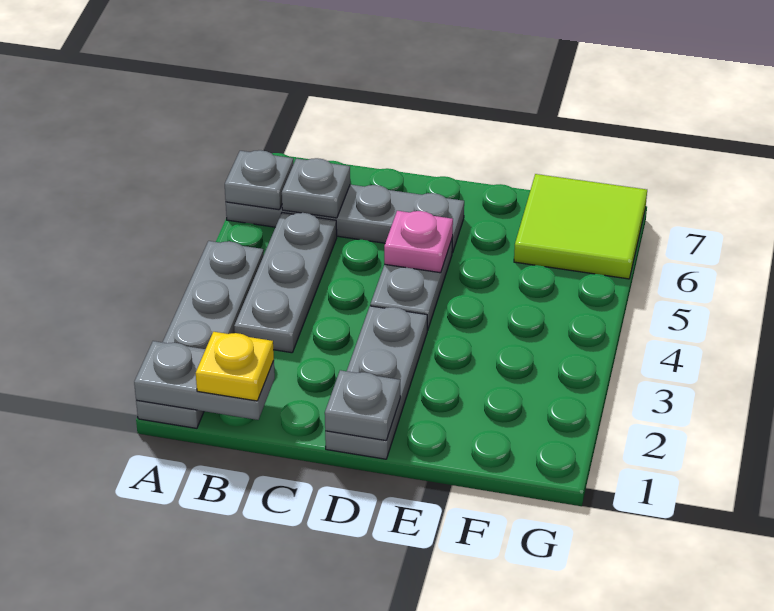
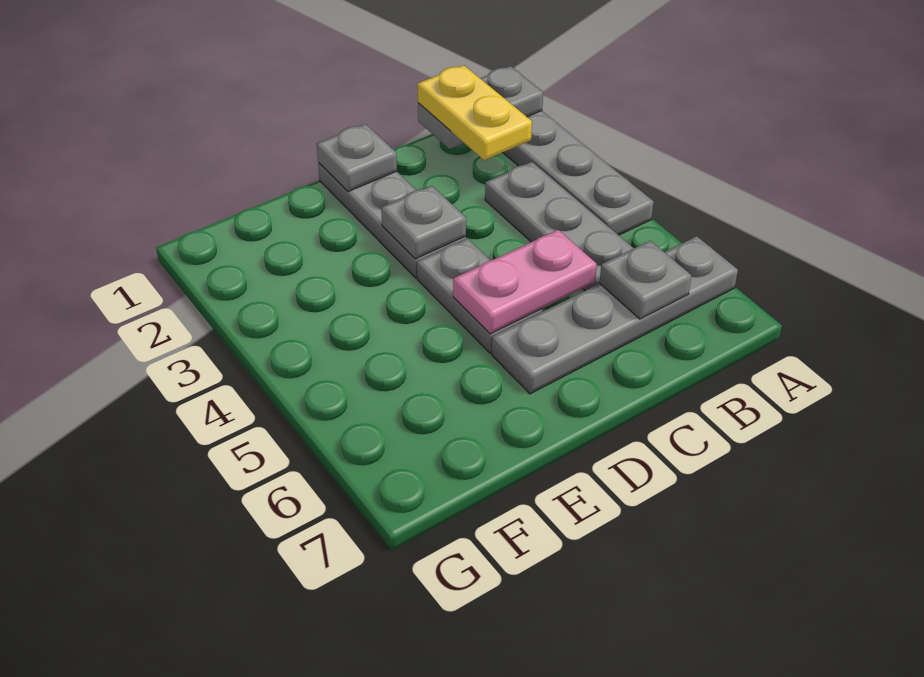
grey 1x1 plate [225,150,293,210] -> grey 1x1 plate moved to [381,186,466,259]
yellow 1x1 plate [196,332,274,401] -> yellow 1x2 plate [417,65,532,160]
pink 1x1 plate [384,211,453,273] -> pink 1x2 plate [453,230,597,334]
lime 2x2 tile [514,174,647,279] -> none

